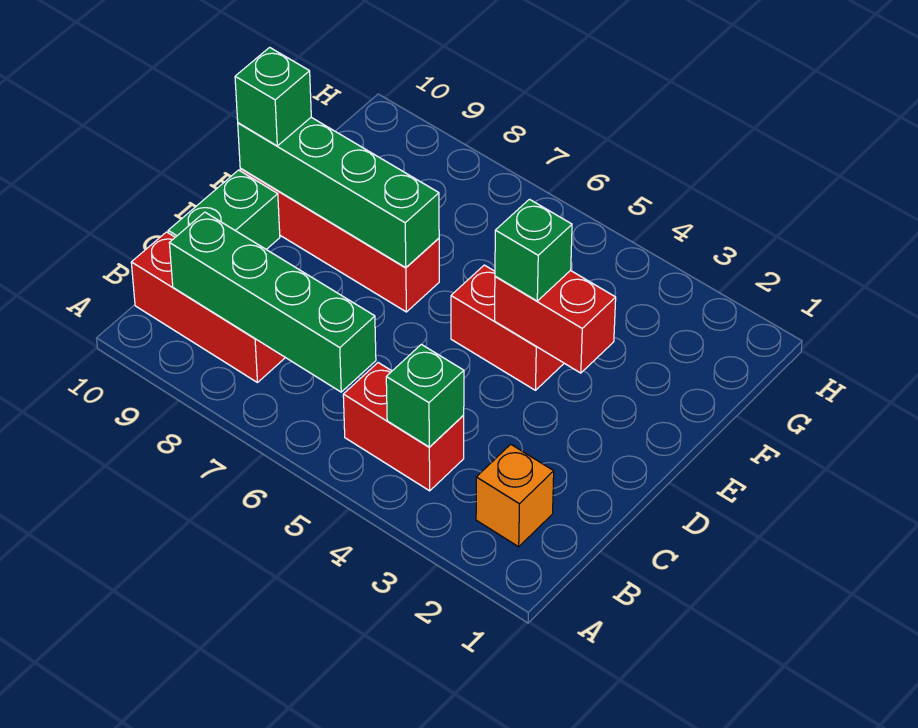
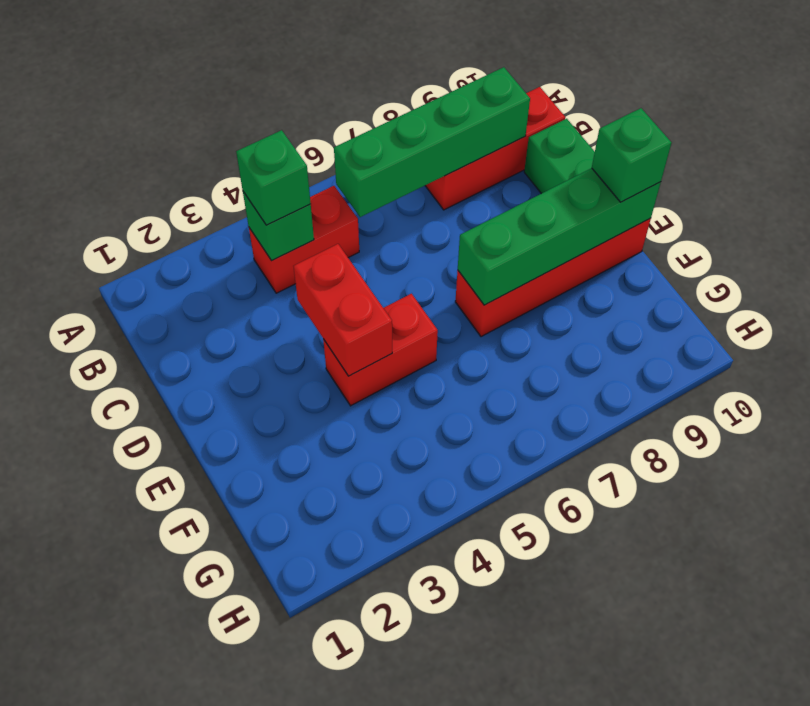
orange 1x1 brick [476,444,554,547] -> none
red 1x2 brick [495,270,616,373] -> red 1x2 brick turned to [293,244,392,376]
green 1x1 brick [495,199,572,301] -> green 1x1 brick moved to [236,130,311,225]

